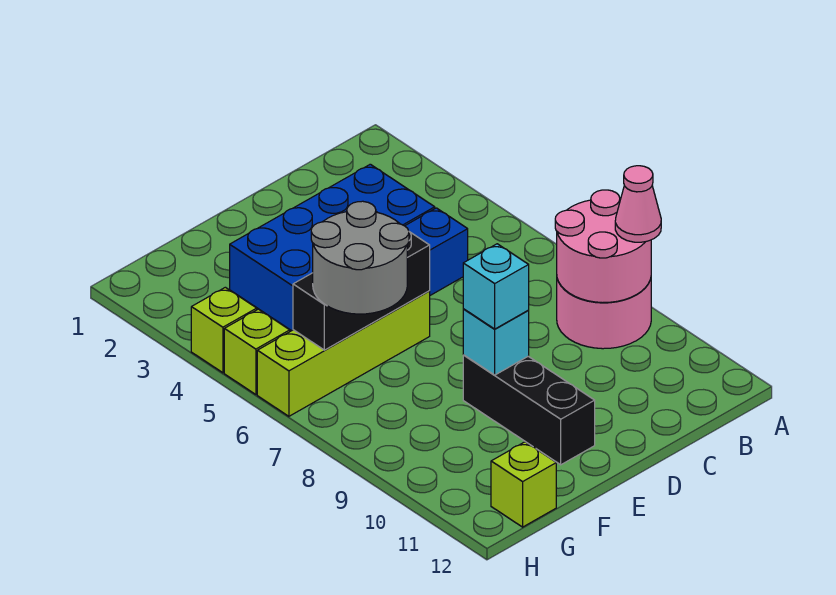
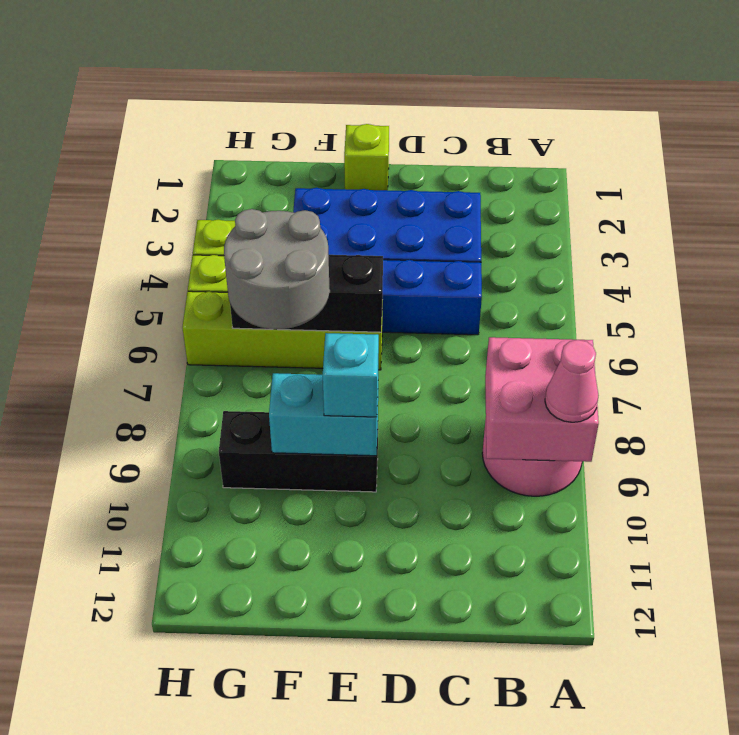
pink 2x2 round brick [555,190,651,303] -> pink 2x2 brick [485,337,599,462]
black 1x3 brick [463,355,595,465] -> black 1x3 brick turned to [219,411,378,492]
cyan 1x1 brick [463,309,529,375] -> cyan 1x2 brick [269,373,378,456]
lime 1x1 brick [491,442,556,527] -> lime 1x1 brick moved to [344,124,389,190]

